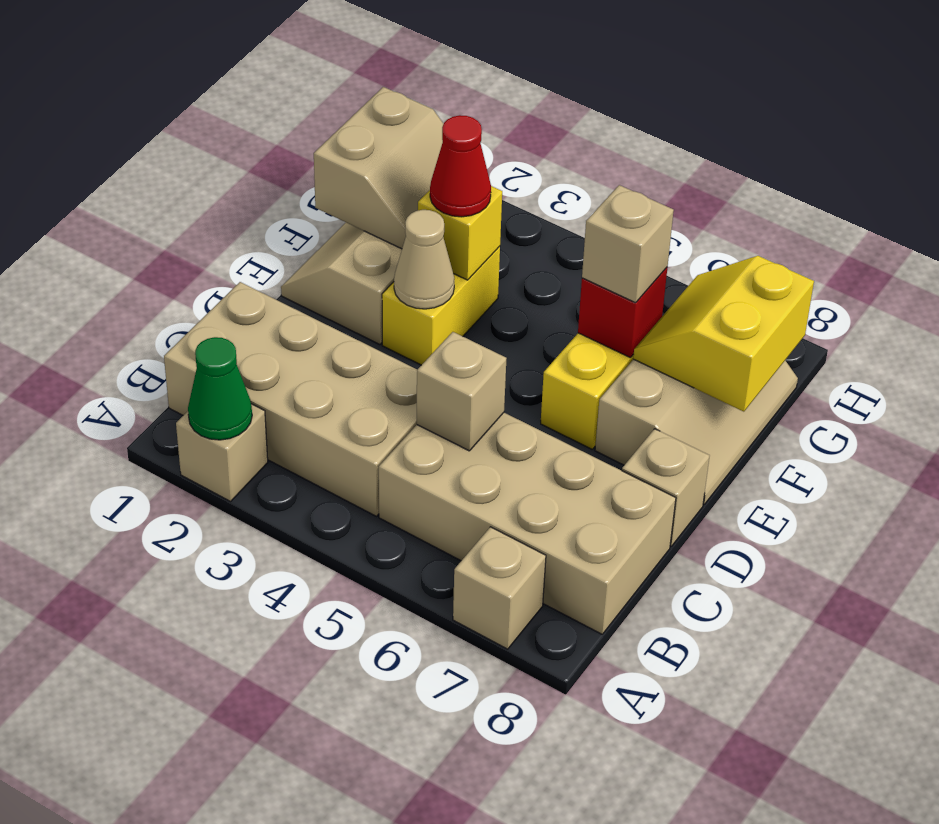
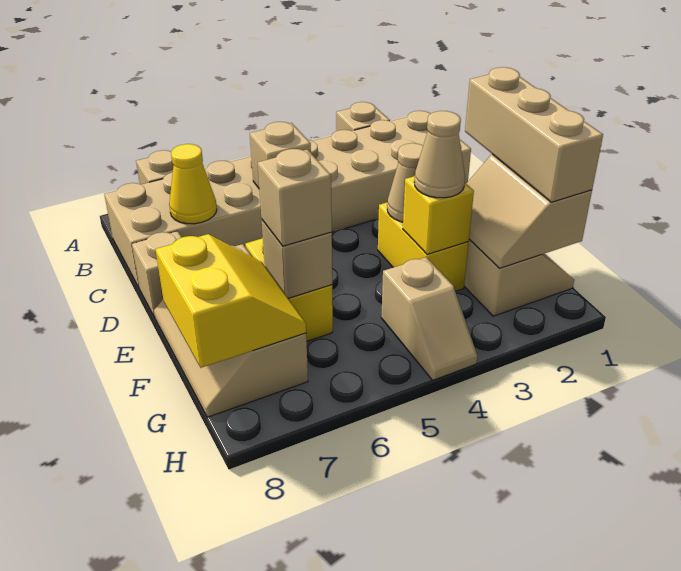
green 1x1 cone [188,337,252,440] -> none
none -> yellow 1x1 cone [169,144,217,224]
none -> tan 1x3 brick [465,67,603,202]
red 1x1 cone [430,115,491,217] -> tan 1x1 cone [414,111,465,198]
red 1x1 brick [578,268,667,358] -> tan 1x1 brick [262,220,332,299]
none -> tan 1x2 slope [381,257,477,380]

